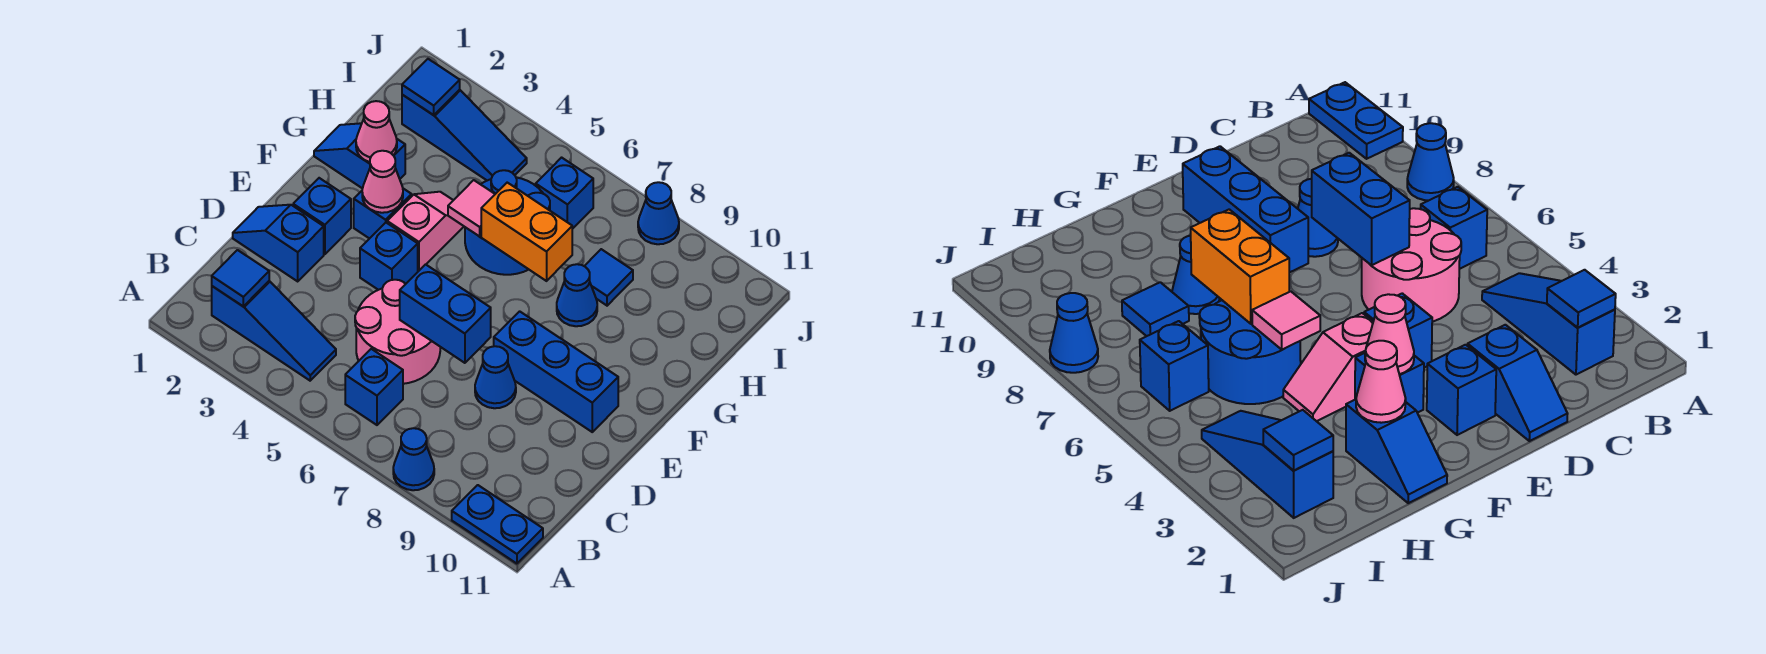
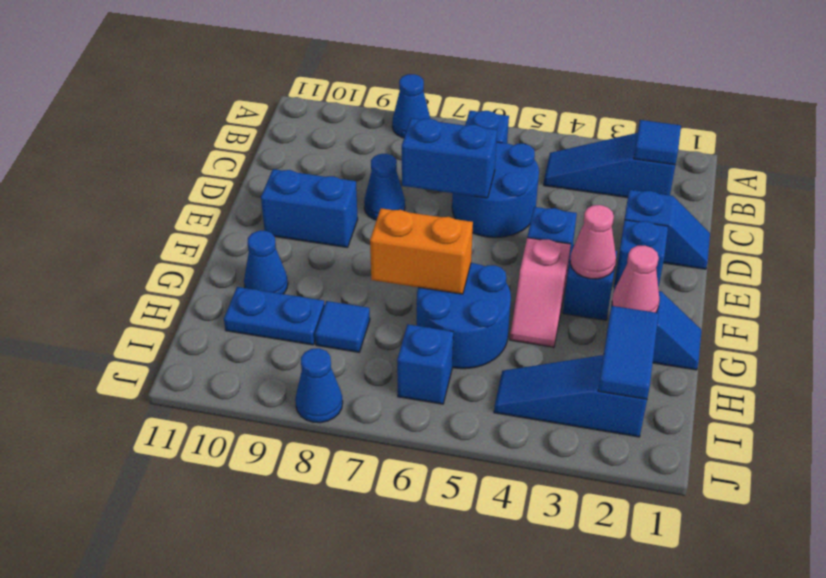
blue 1x2 plate [452,485,543,564] -> blue 1x2 plate moved to [224,287,325,345]
pink 2x2 round brick [355,280,440,384] -> blue 2x2 round brick [452,142,539,238]
blue 1x3 brick [494,311,618,432] -> blue 1x2 brick [261,169,358,248]
pink 1x1 tile [448,180,495,237] -> none
blue 1x1 cone [557,264,597,326] -> blue 1x1 cone moved to [244,231,288,294]
blue 1x1 tile [402,59,460,115] -> blue 1x2 tile [598,306,659,399]

